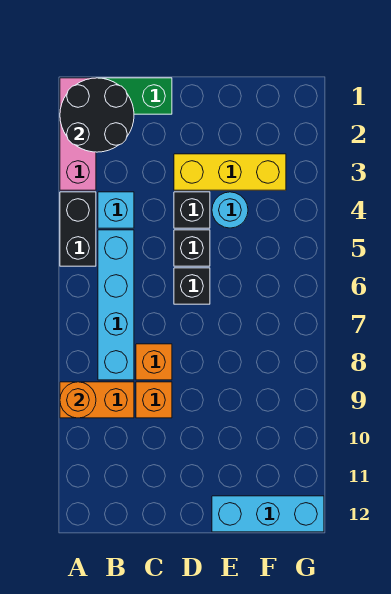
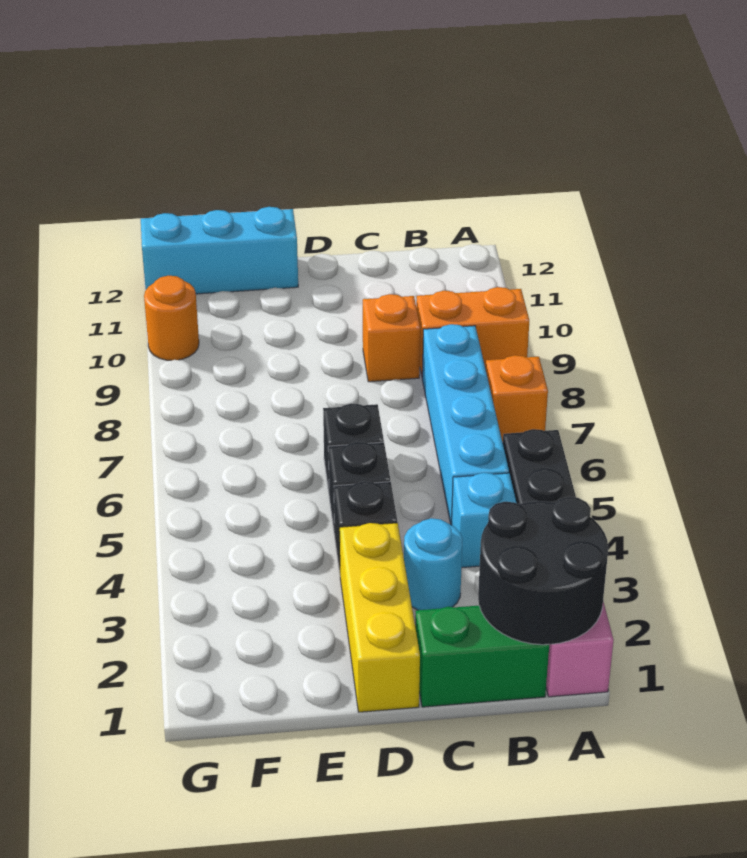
orange 1x1 round brick [60,382,96,418] -> orange 1x1 round brick moved to [144,276,199,360]
orange 1x1 brick [136,344,172,380] -> orange 1x1 brick moved to [486,355,548,442]
yellow 1x3 brick [174,154,286,190] -> yellow 1x3 brick turned to [340,523,420,712]
cyan 1x1 round brick [212,192,248,228] -> cyan 1x1 round brick moved to [404,518,463,610]

